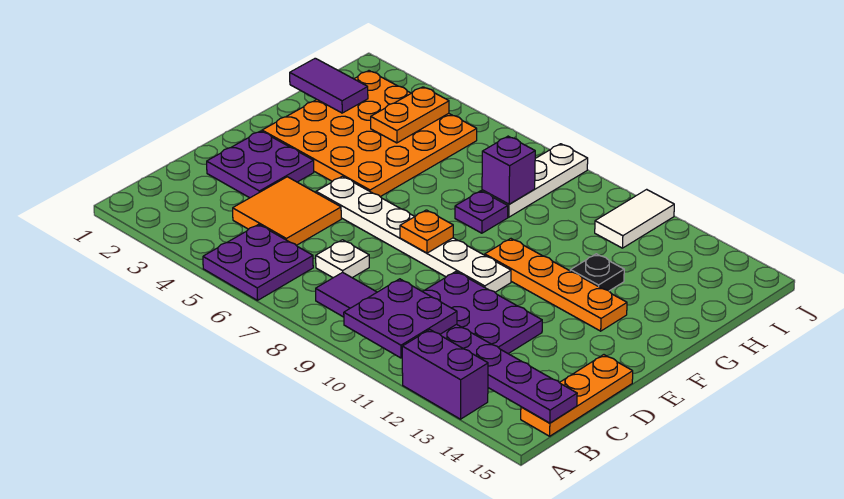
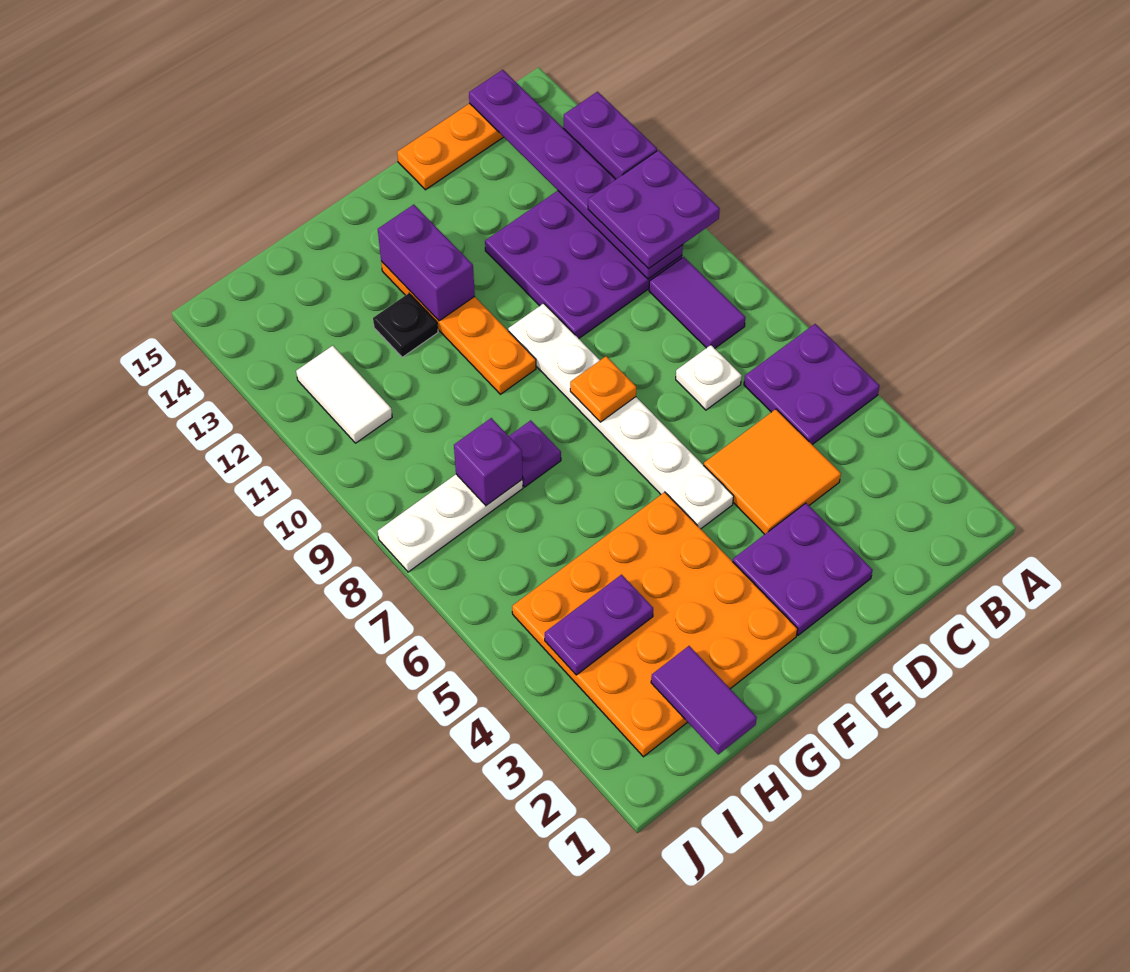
none -> purple 1x2 brick [378,205,475,321]
orange 1x2 plate [371,87,449,143] -> purple 1x2 plate [545,575,653,675]
white 1x2 tile [595,189,674,248] -> white 1x2 tile turned to [296,346,392,443]

